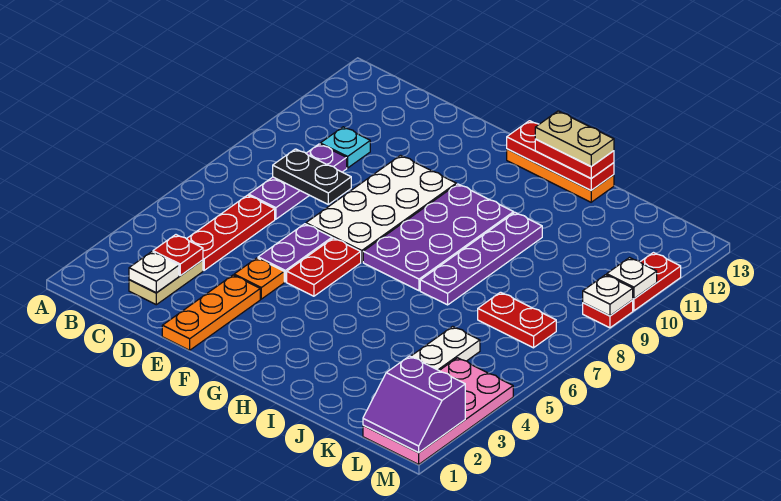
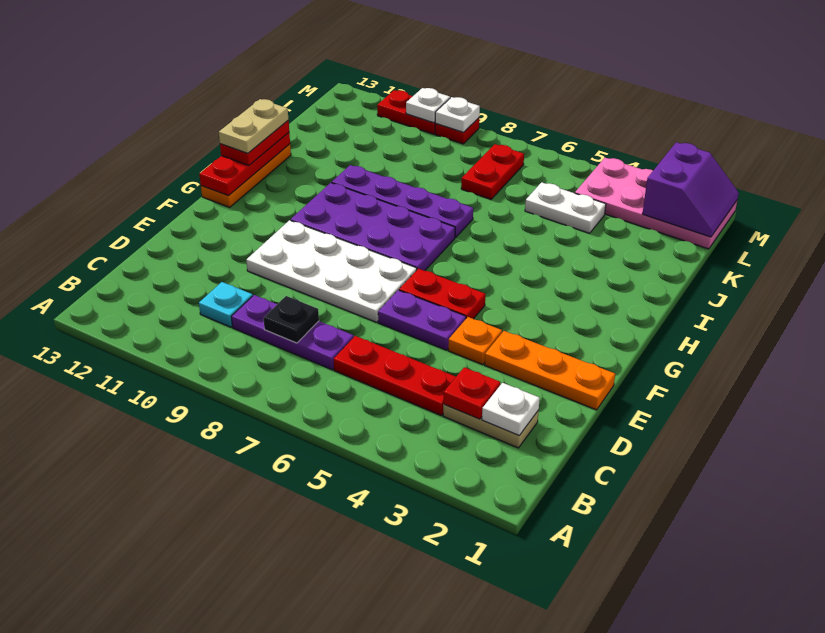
black 1x2 plate [273,149,351,204] -> black 1x1 plate [263,296,319,343]

